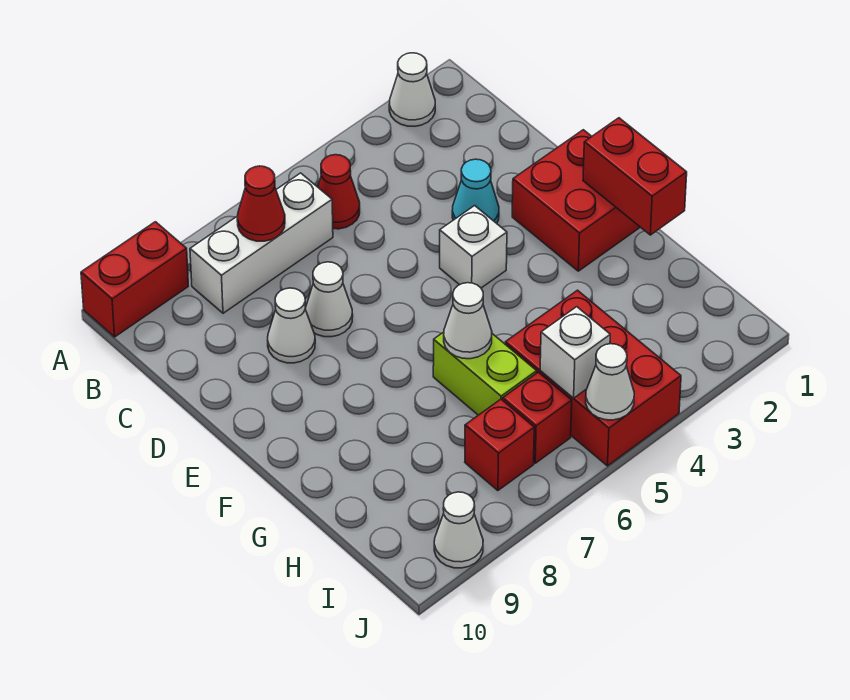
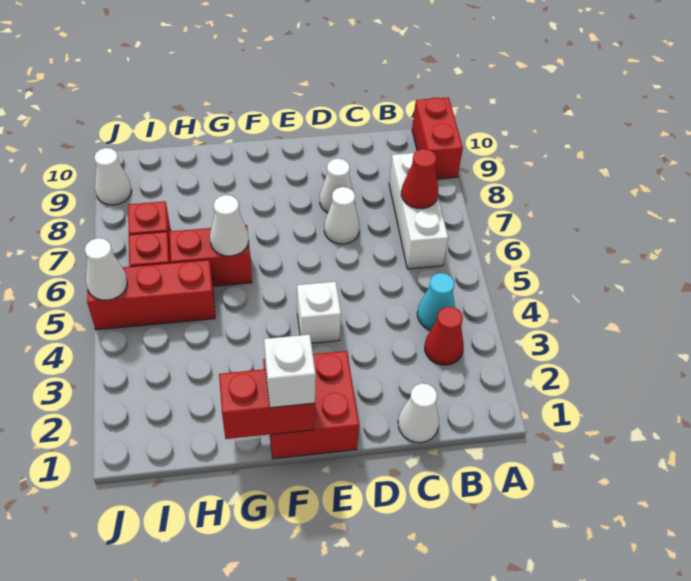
white 1x1 cone [389,53,435,126] -> white 1x1 cone moved to [398,383,439,443]
red 1x1 cone [318,155,360,229] -> red 1x1 cone moved to [425,307,464,365]
cyan 1x1 cone [452,159,499,223] -> cyan 1x1 cone moved to [417,273,455,330]
lime 1x2 brick [433,332,537,415] -> red 1x2 brick [169,225,252,286]
red 2x3 brick [505,290,681,466] -> red 1x3 brick [87,260,215,330]
white 1x1 brick [540,307,610,398] -> white 1x1 brick moved to [264,335,316,408]

